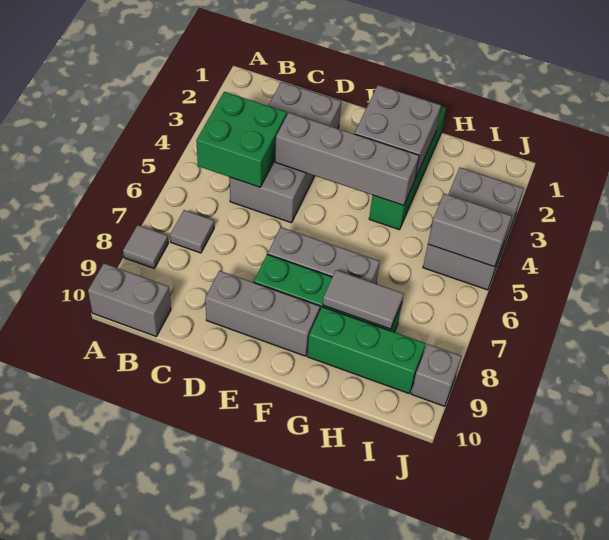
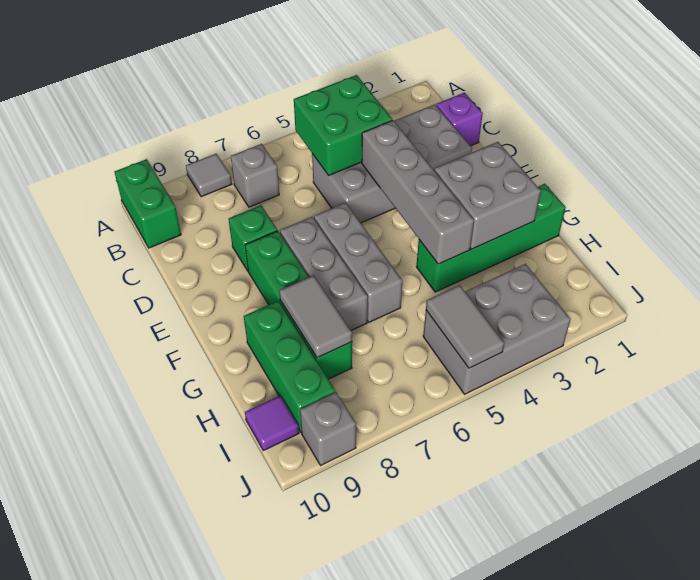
grey 1x2 brick [88,263,171,337] -> green 1x2 brick [115,159,181,248]
grey 1x1 tile [170,210,214,253] -> grey 1x1 brick [231,144,279,207]
none -> purple 1x1 brick [436,93,483,146]
none -> green 1x1 brick [229,205,277,271]
grey 1x3 brick [205,271,320,356] -> grey 1x3 brick moved to [314,203,402,322]
grey 1x2 brick [428,194,512,267] -> grey 1x2 tile [426,285,504,368]
none -> purple 1x1 tile [245,396,299,451]

